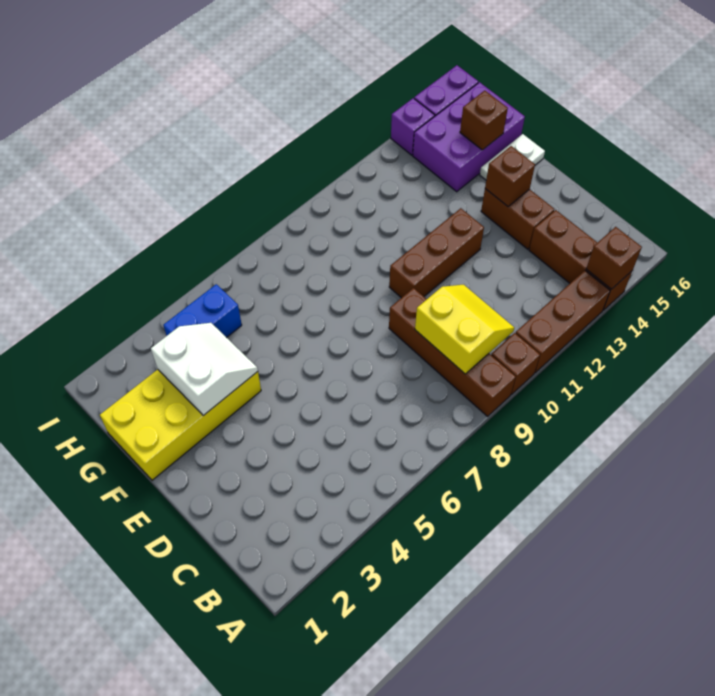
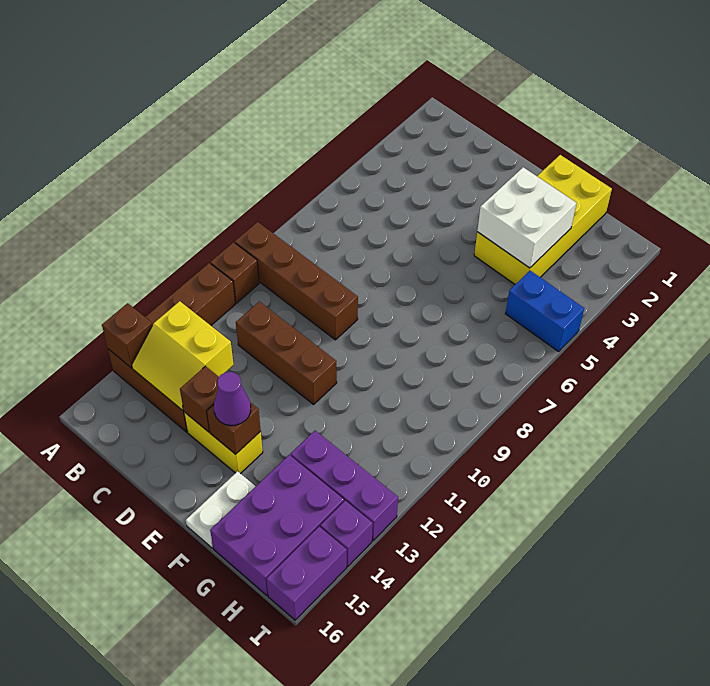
yellow 2x2 slope [415,285,514,374] -> yellow 2x2 slope moved to [132,301,234,410]
brown 1x2 brick [481,189,554,249] -> yellow 1x2 brick [184,412,263,474]
brown 1x3 brick [389,208,484,298] -> brown 1x3 brick turned to [236,302,337,404]
none -> purple 1x1 cone [214,372,251,426]
white 2x2 slope [151,323,258,416] -> white 2x2 brick [477,167,576,268]
none -> purple 1x3 brick [291,431,398,541]
brown 1x1 brick [460,91,508,150] -> brown 1x1 brick moved to [180,366,219,432]
blue 1x2 brick [163,284,242,338] -> blue 1x2 brick turned to [505,271,584,352]

